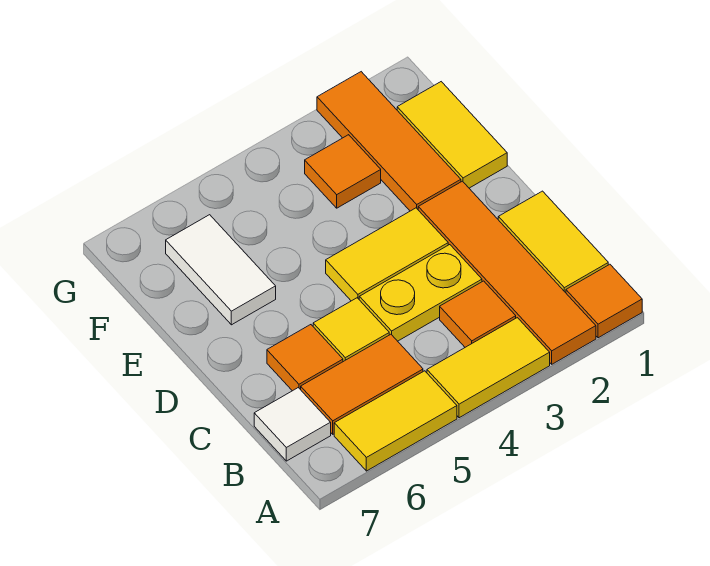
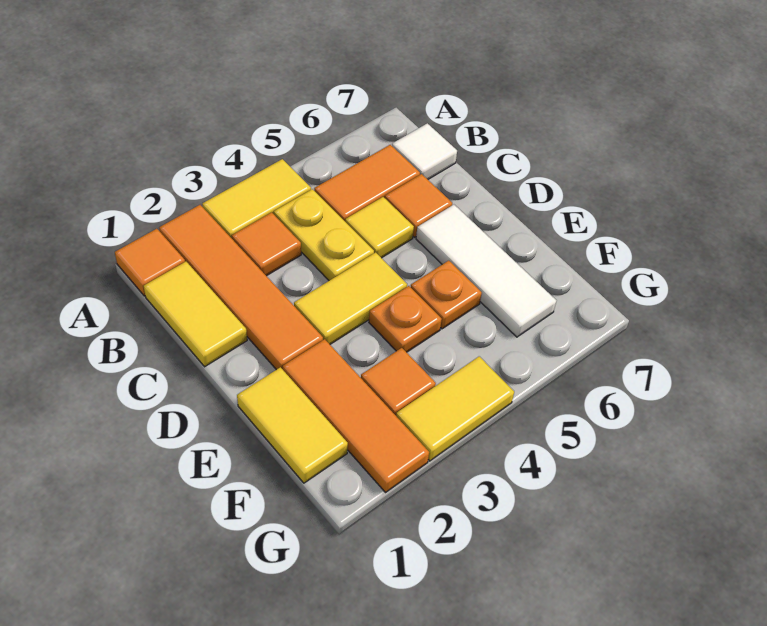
yellow 1x2 tile [334,371,457,471] -> yellow 1x2 tile moved to [396,356,514,461]
yellow 1x2 plate [359,245,482,341] -> yellow 1x2 plate turned to [274,189,374,281]
none -> orange 1x1 plate [369,286,442,352]
none -> orange 1x1 plate [411,261,482,329]
white 1x2 tile [166,215,276,325] -> white 1x3 tile [416,205,556,337]

